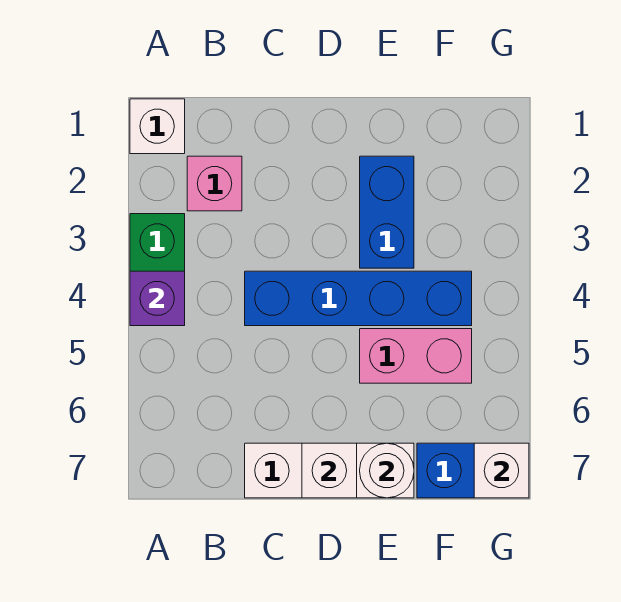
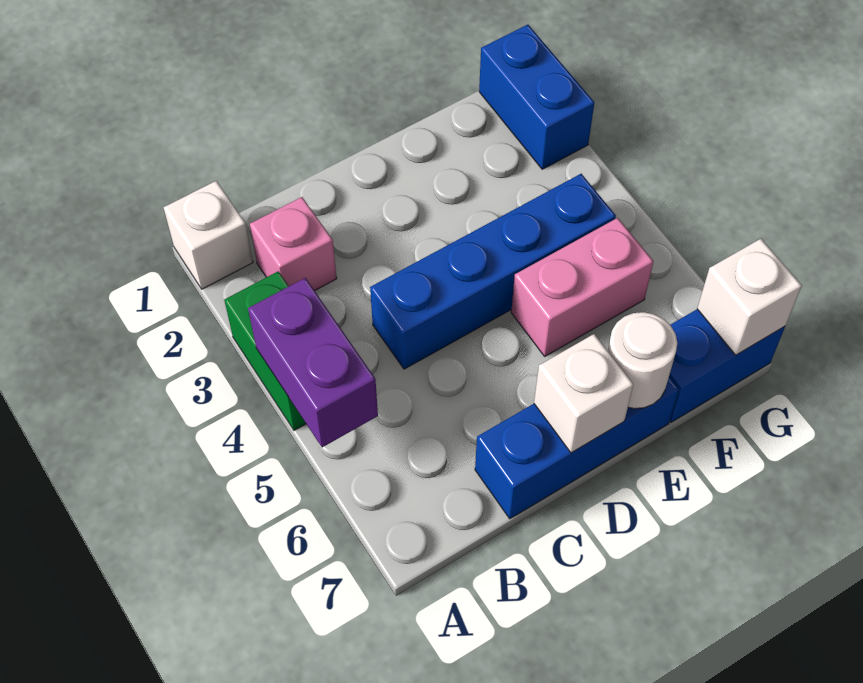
purple 1x1 brick [130,271,185,326] -> purple 1x2 brick [248,278,378,447]
white 1x3 brick [245,443,414,498] -> blue 1x3 brick [475,377,679,519]
blue 1x2 brick [360,156,414,268] -> blue 1x2 brick moved to [479,25,594,169]

